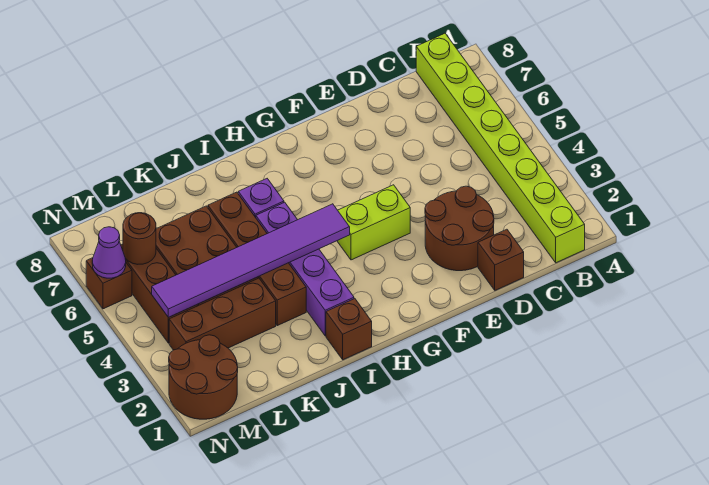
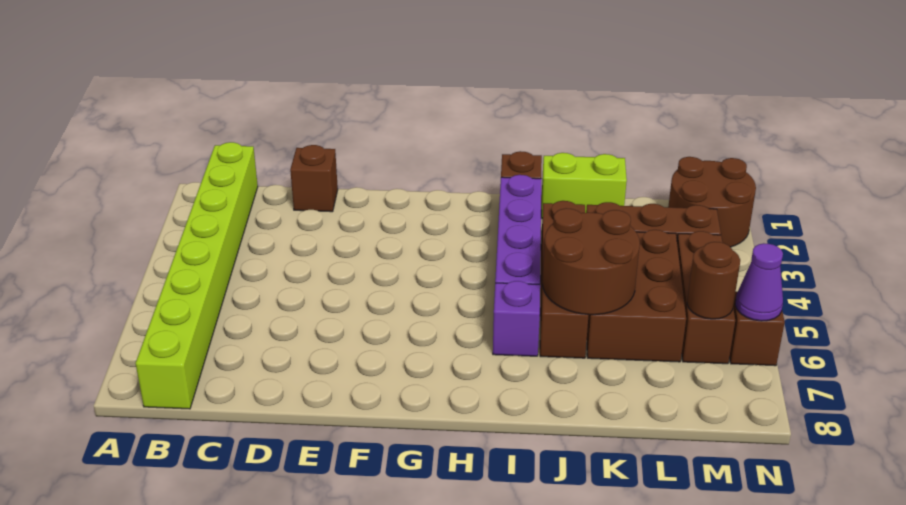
brown 2x2 round brick [425,186,494,271] -> brown 2x2 round brick moved to [543,208,640,315]
lime 1x2 brick [337,185,410,260] -> lime 1x2 brick moved to [541,153,627,218]
purple 1x6 tile [152,204,350,317] -> none

